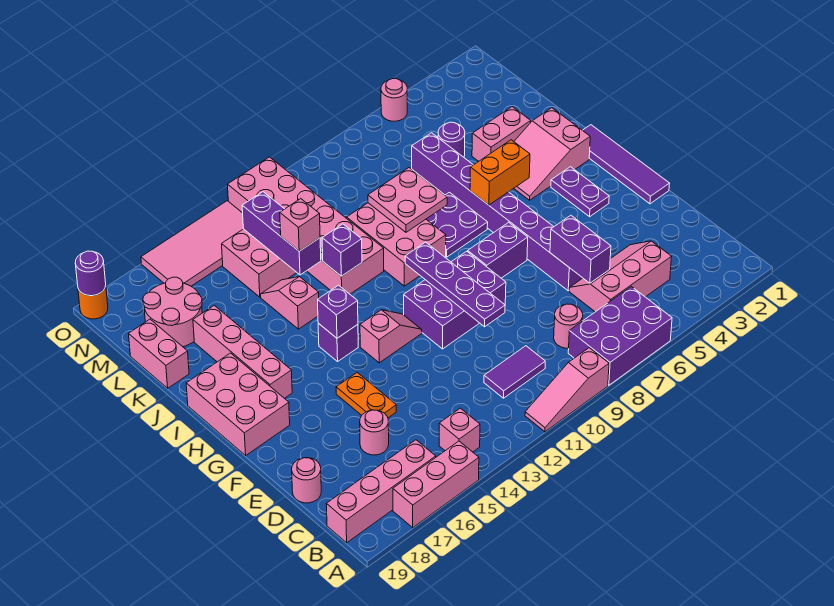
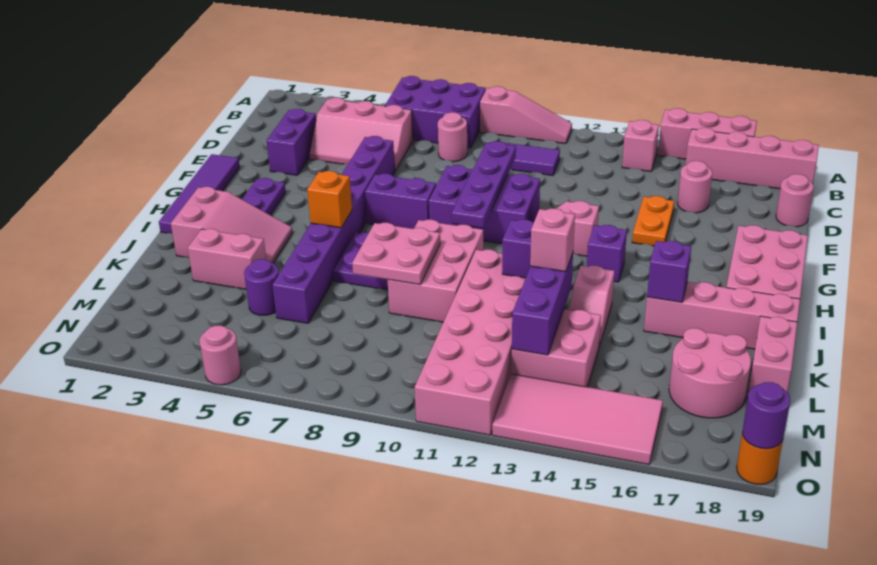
purple 1x2 brick [550,215,611,283] -> purple 1x2 brick moved to [267,109,316,175]
purple 1x1 brick [318,285,358,338] -> purple 1x1 brick moved to [647,241,691,302]
pink 1x4 brick [193,305,292,398] -> pink 1x4 brick turned to [644,282,800,349]
orange 1x2 brick [470,140,530,205] -> orange 1x1 brick [307,171,352,228]

